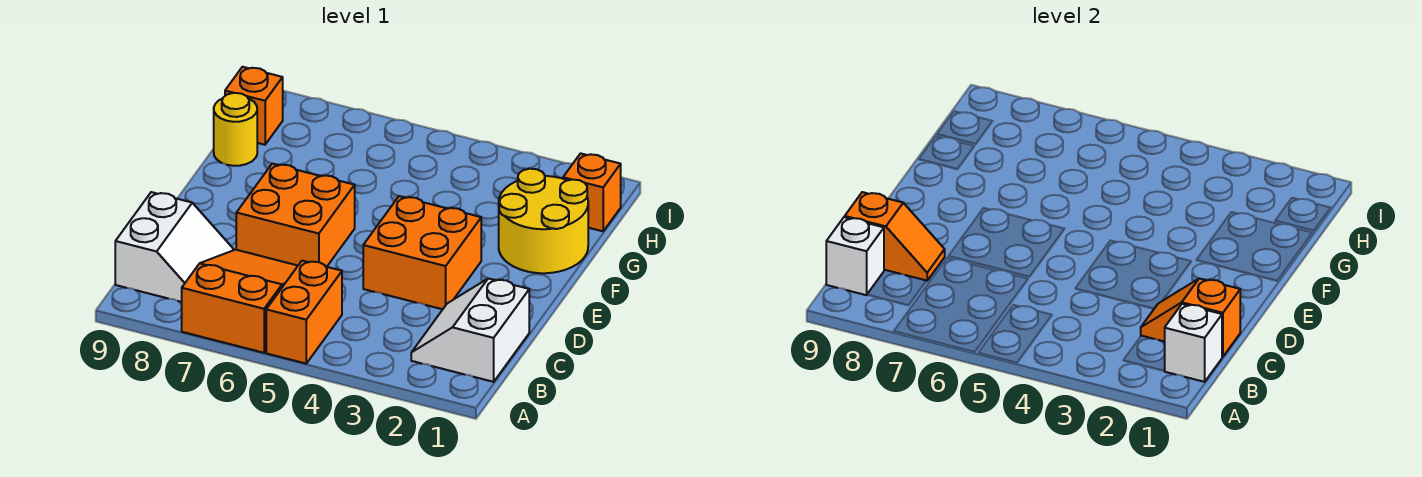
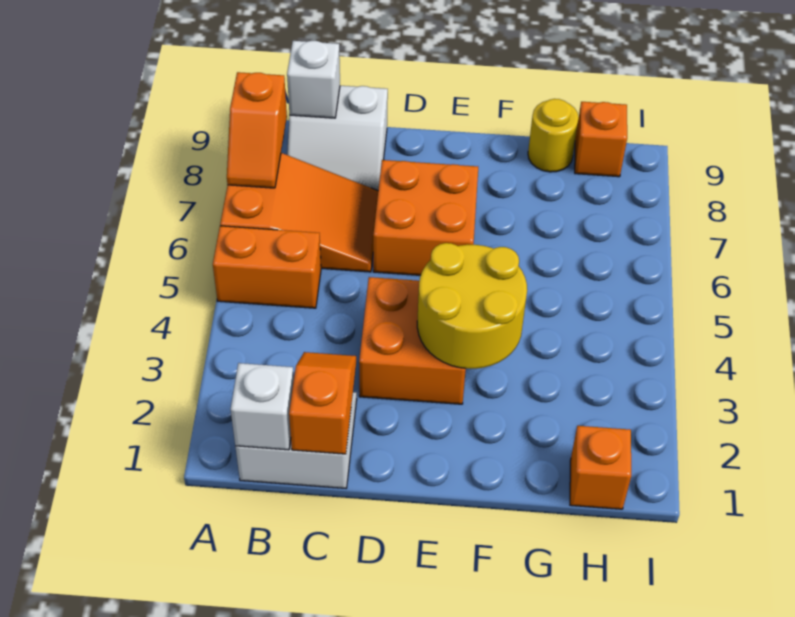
orange 1x2 slope [845,192,945,281] -> orange 1x2 slope moved to [227,72,287,188]
yellow 2x2 round brick [499,169,588,273] -> yellow 2x2 round brick moved to [417,243,527,369]

